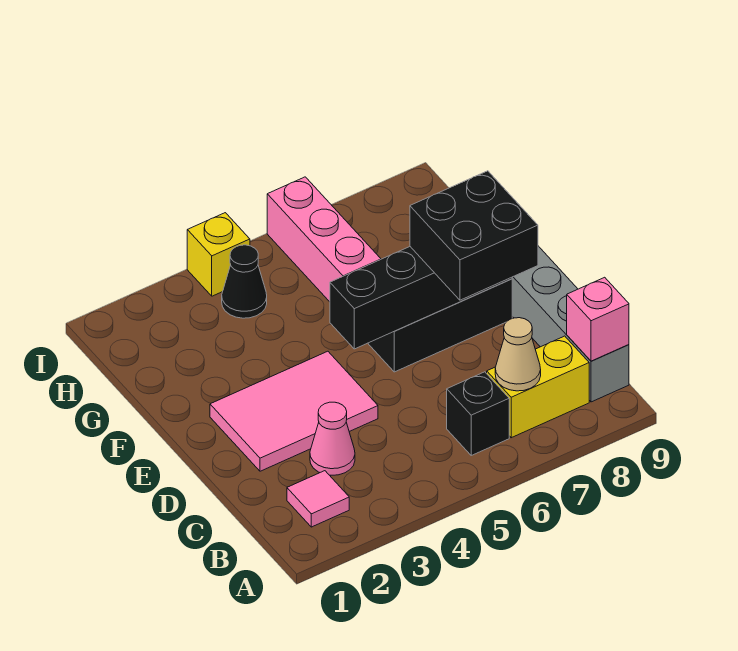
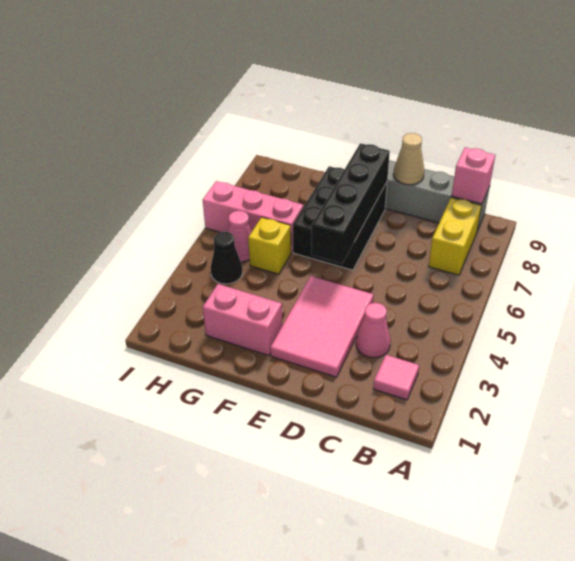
black 1x1 brick [447,372,509,455] -> none
tan 1x1 cone [495,318,541,391] -> tan 1x1 cone moved to [393,133,424,185]
black 2x2 brick [410,171,538,300] -> none
none -> pink 1x2 brick [203,284,282,356]
none -> pink 1x1 cone [228,211,251,262]
yellow 1x1 brick [187,213,250,296] -> yellow 1x1 brick moved to [248,217,291,274]

